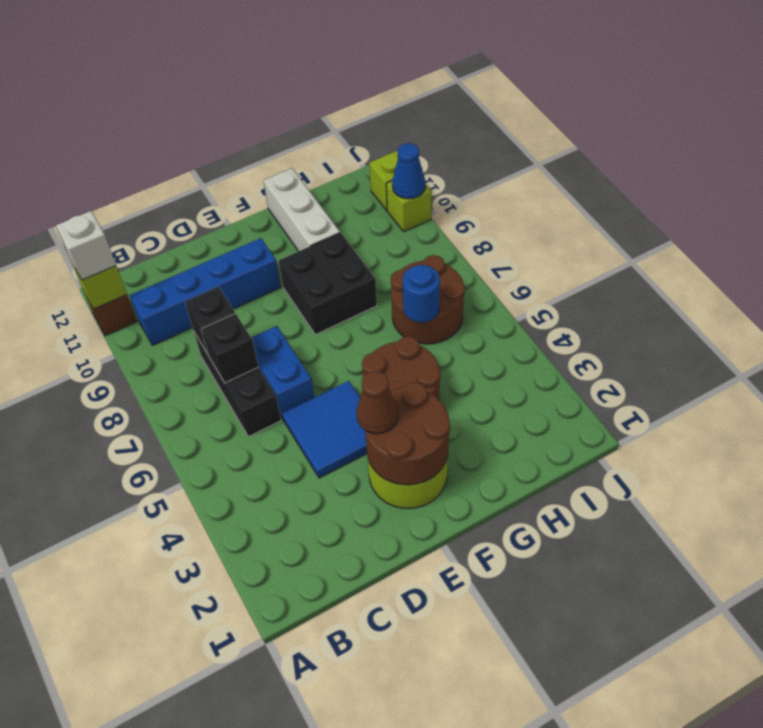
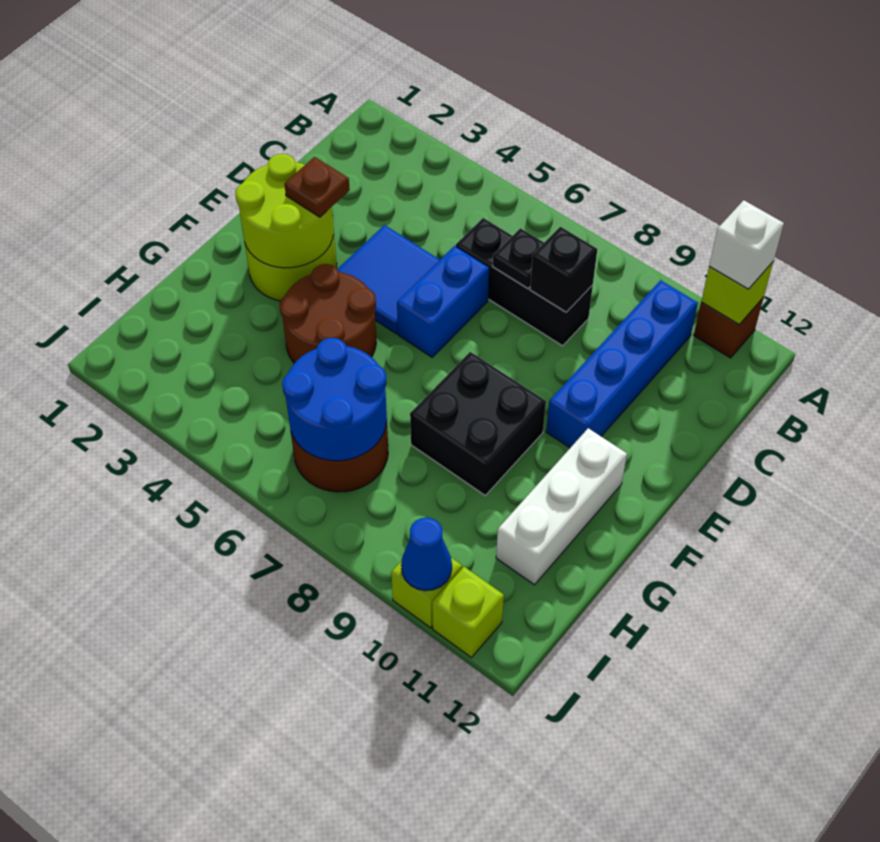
black 1x1 brick [201,313,258,383] -> black 1x1 plate [493,228,544,288]
blue 1x2 brick [252,326,314,419] -> blue 1x2 brick turned to [397,246,489,357]
brown 2x2 round brick [365,382,450,485] -> lime 2x2 round brick [235,154,334,268]
brown 1x1 cone [357,371,398,434] -> brown 1x1 plate [285,157,350,217]
white 1x3 brick [263,168,340,251] -> white 1x3 brick turned to [496,428,627,585]
blue 1x1 round brick [403,265,440,322] -> blue 2x2 round brick [282,338,387,461]

